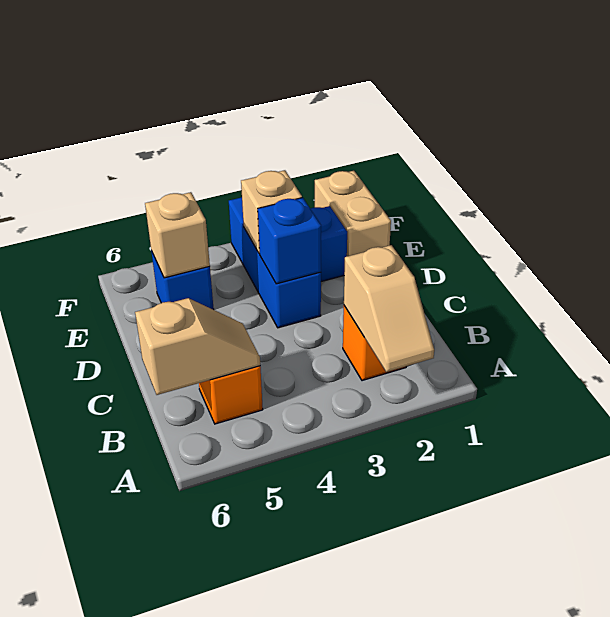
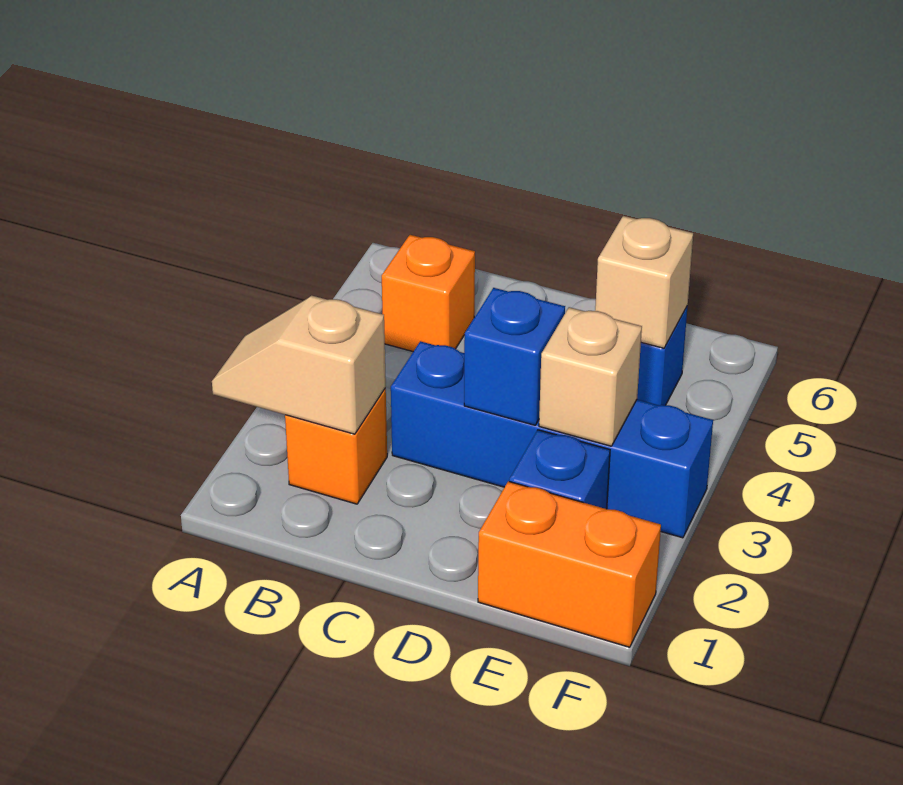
tan 1x2 slope [135,298,260,395] -> none
blue 1x3 brick [229,197,321,328] -> blue 1x4 brick [391,341,713,538]
tan 1x2 brick [315,171,391,256] -> orange 1x2 brick [478,481,661,647]

